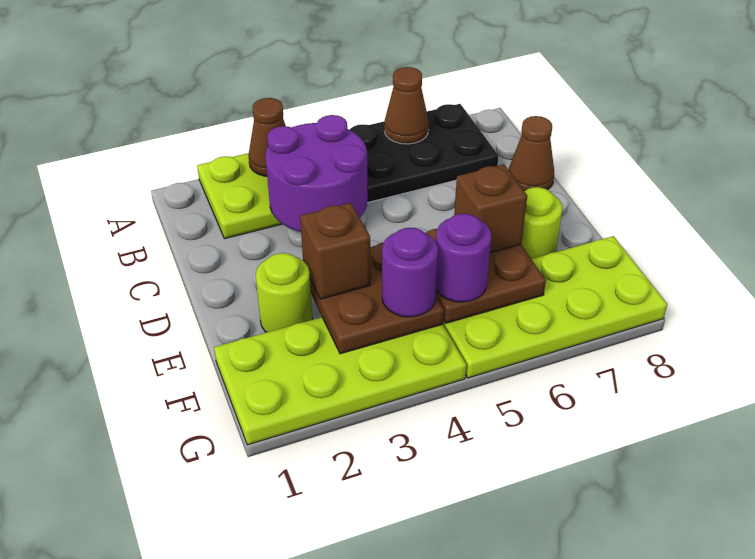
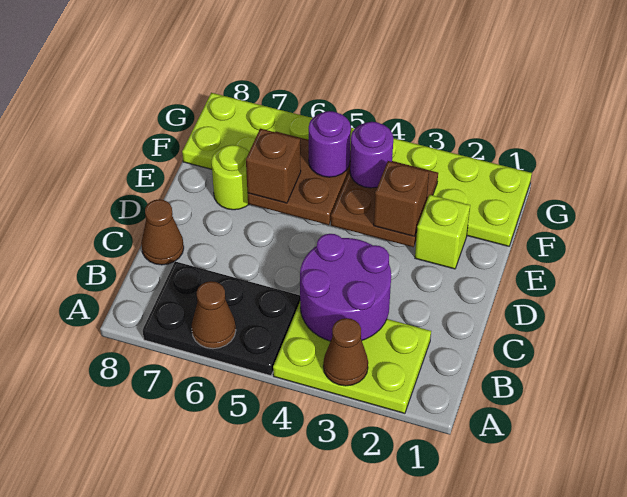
lime 1x1 round brick [256,253,312,332] -> lime 1x1 brick [415,195,470,269]

